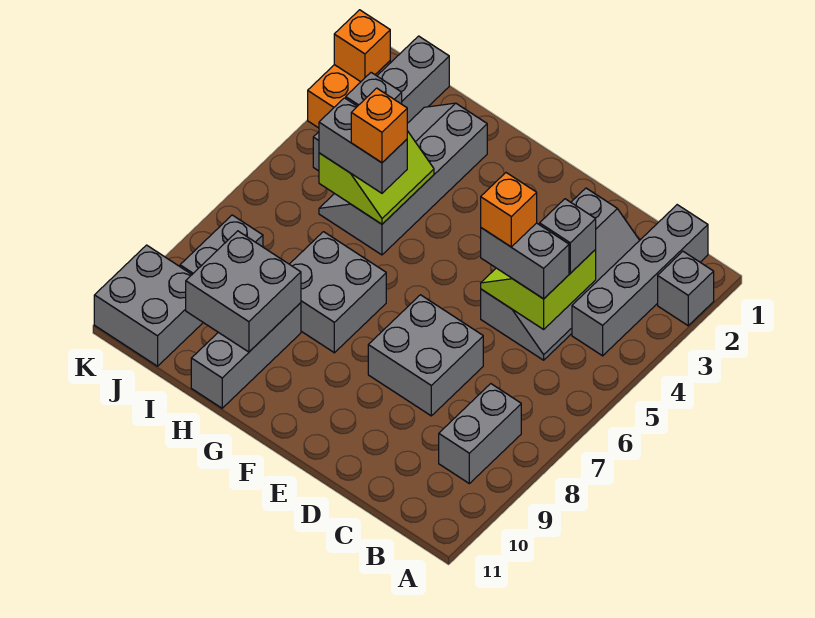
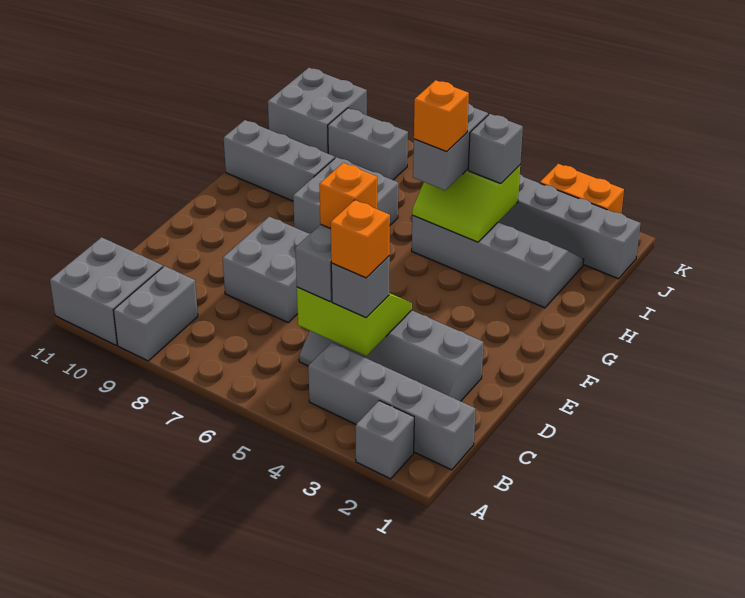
grey 1x2 brick [439,384,521,484] -> grey 1x2 brick turned to [113,266,198,361]
grey 2x2 brick [186,231,301,352] -> grey 2x2 brick moved to [50,237,163,345]
orange 1x1 brick [334,10,390,82] -> orange 1x1 brick moved to [331,200,390,278]

